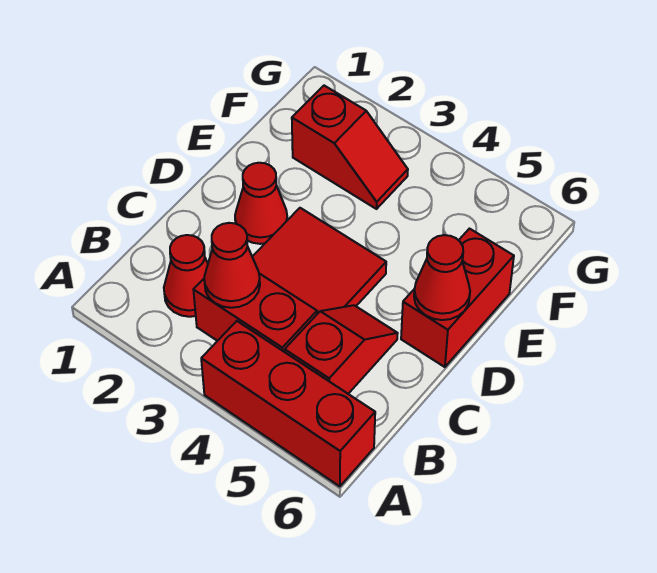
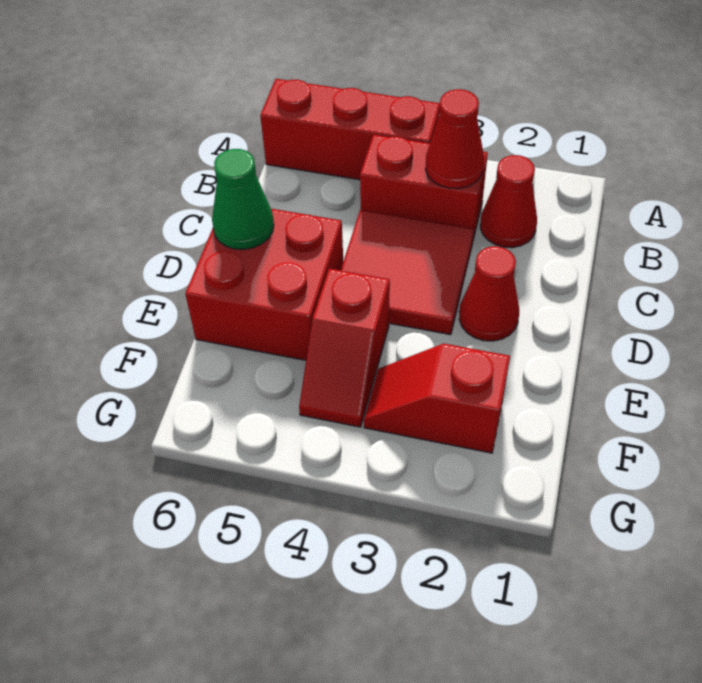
red 1x2 slope [285,305,398,394] -> red 1x2 slope moved to [299,269,390,427]
red 1x2 brick [401,229,514,367] -> red 2x2 brick [185,209,343,360]
red 1x1 cone [414,235,470,320] -> green 1x1 cone [212,149,274,249]

